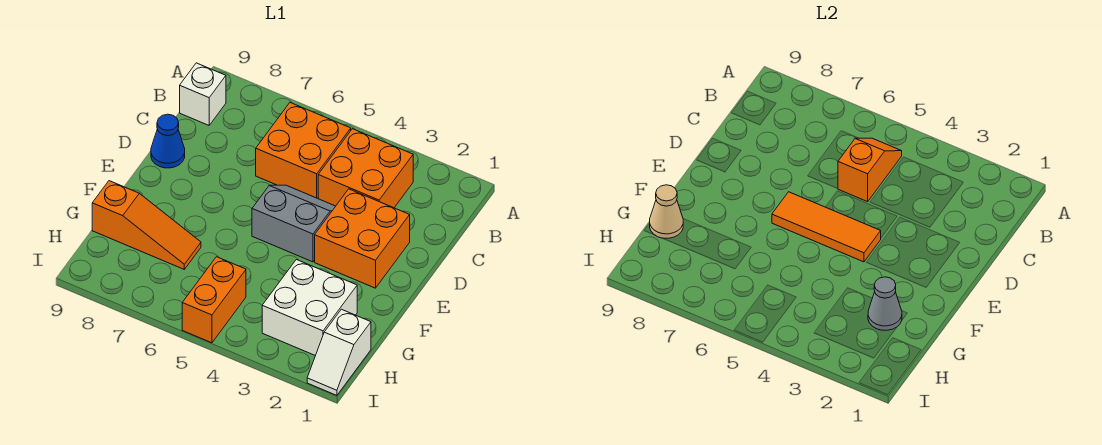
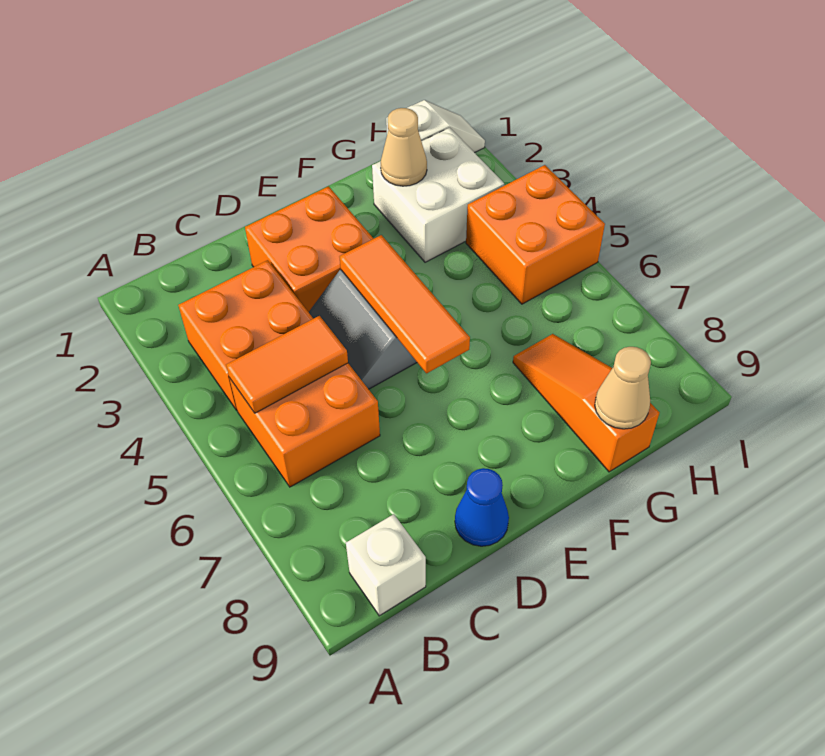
orange 1x2 slope [838,138,902,202] -> orange 1x2 tile [226,316,348,413]
grey 1x1 cone [868,277,902,330] -> tan 1x1 cone [381,108,427,186]
orange 1x2 brick [182,257,246,343] -> orange 2x2 brick [466,165,605,304]

